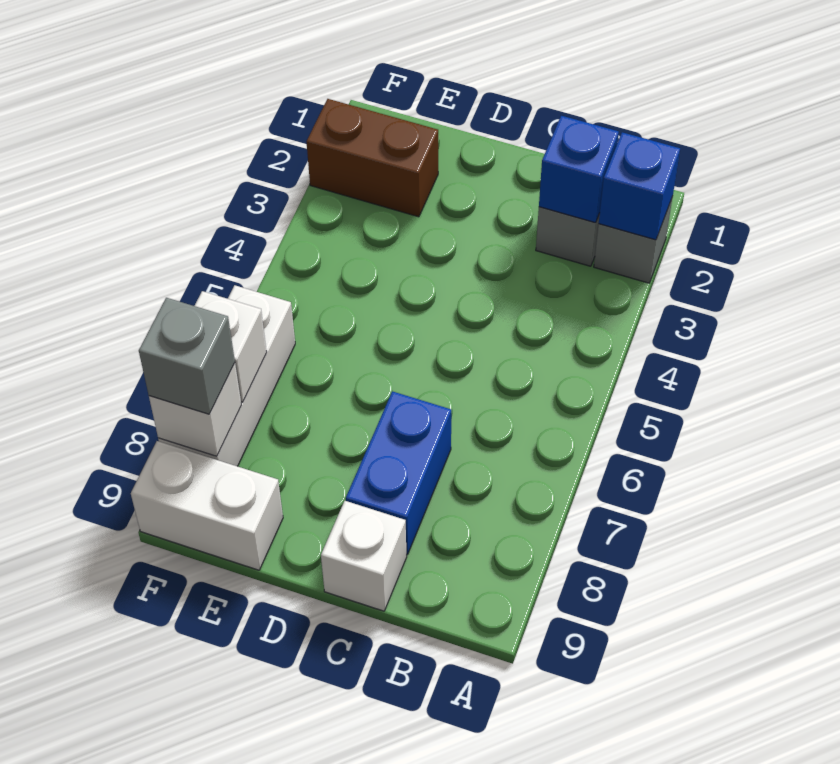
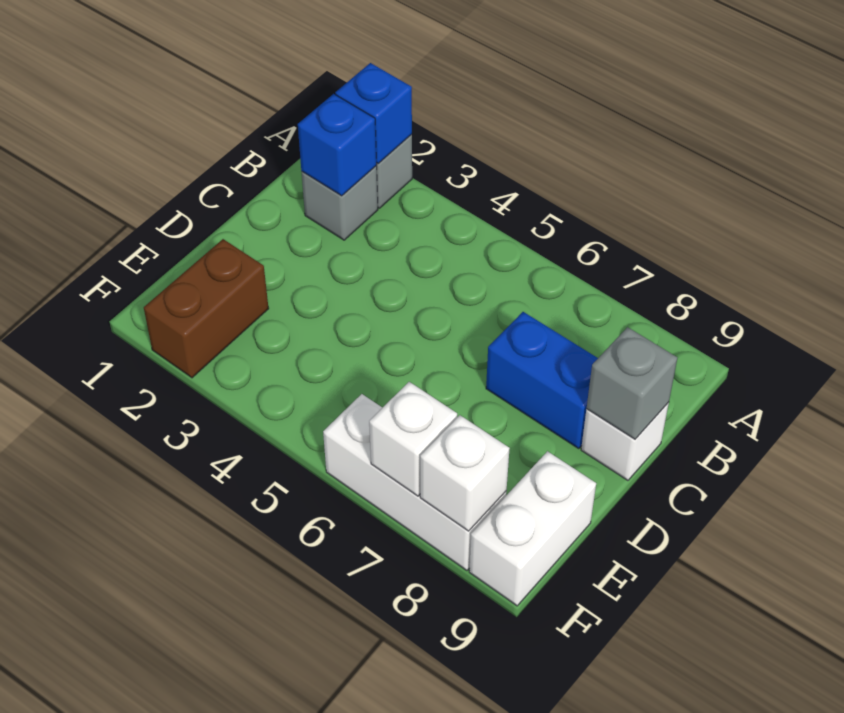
grey 1x1 brick [139,298,235,414] -> grey 1x1 brick moved to [587,327,677,439]

